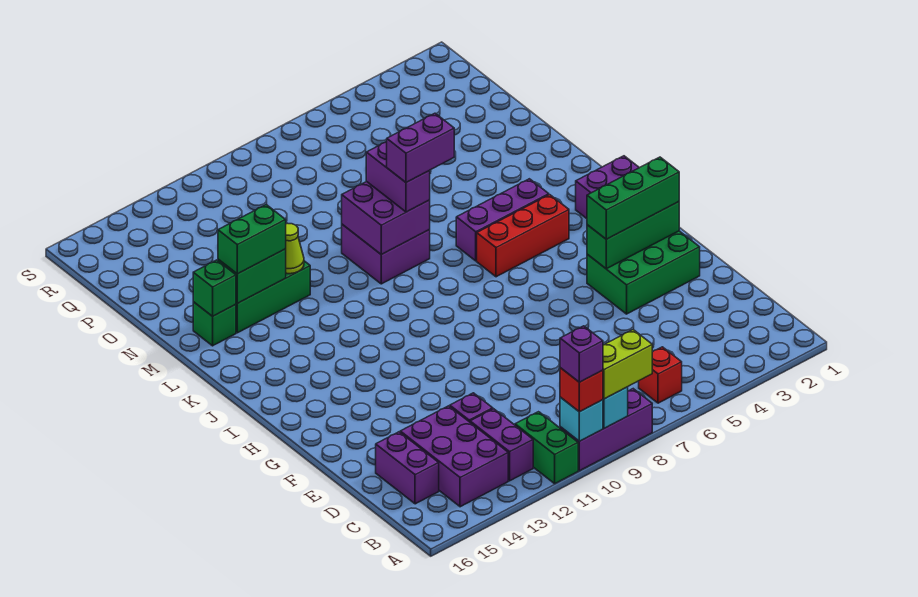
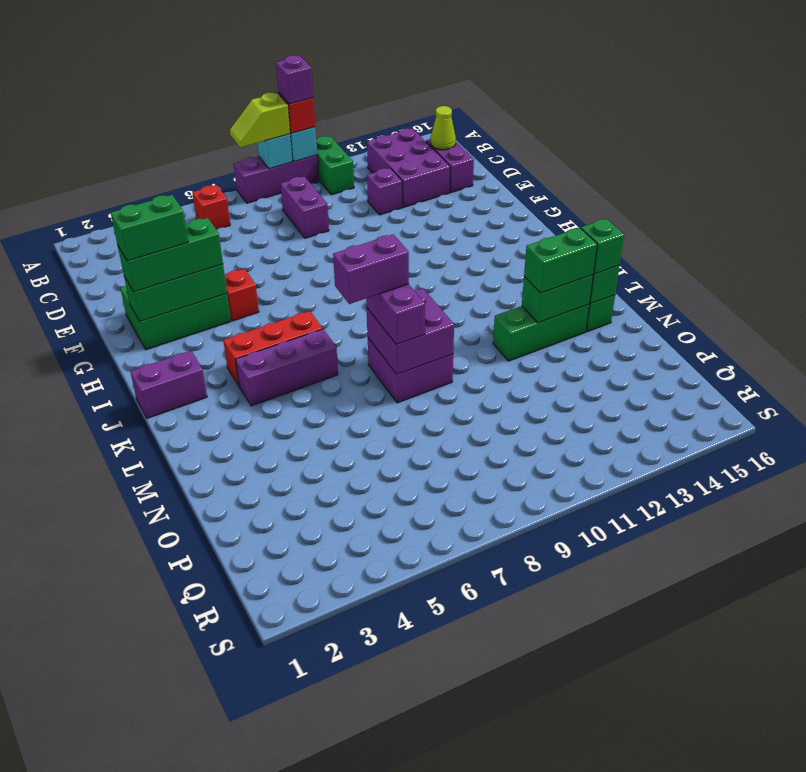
lime 1x2 brick [603,330,652,399] -> lime 1x2 slope [230,92,290,148]
purple 1x2 brick [470,409,533,481] -> purple 1x2 brick moved to [280,176,329,238]
none -> green 1x2 brick [111,195,188,261]
none -> red 1x1 brick [225,269,259,321]
lime 1x1 cone [286,223,304,274] -> lime 1x1 cone moved to [431,106,456,150]
none -> green 1x1 brick [581,219,624,274]

